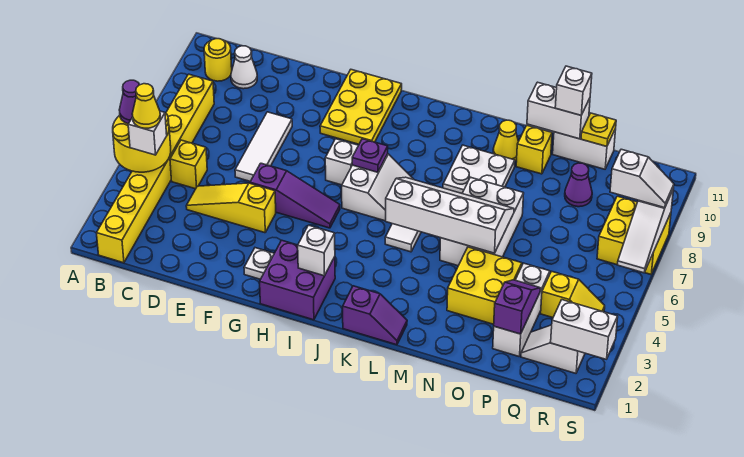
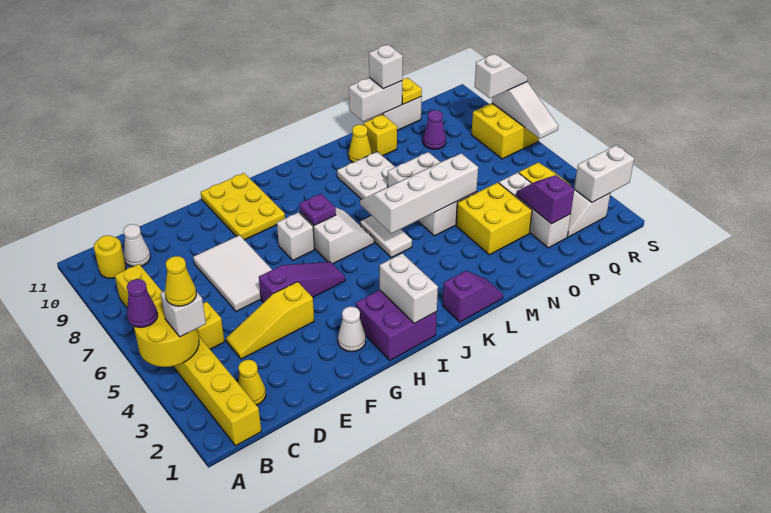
none -> yellow 1x1 cone [238,360,266,405]
white 1x3 tile [235,112,292,181] -> white 2x3 tile [193,235,272,312]
white 1x1 plate [244,248,274,279] -> white 1x1 cone [338,307,366,352]
white 1x1 brick [298,225,335,276] -> white 1x2 brick [380,253,438,323]

